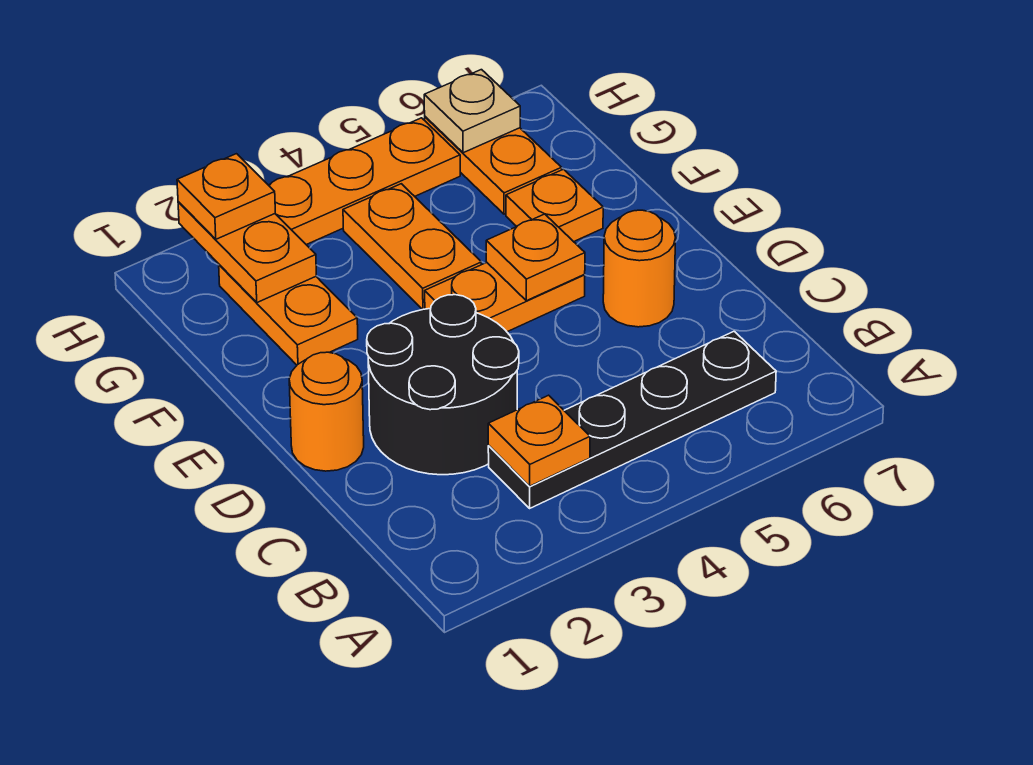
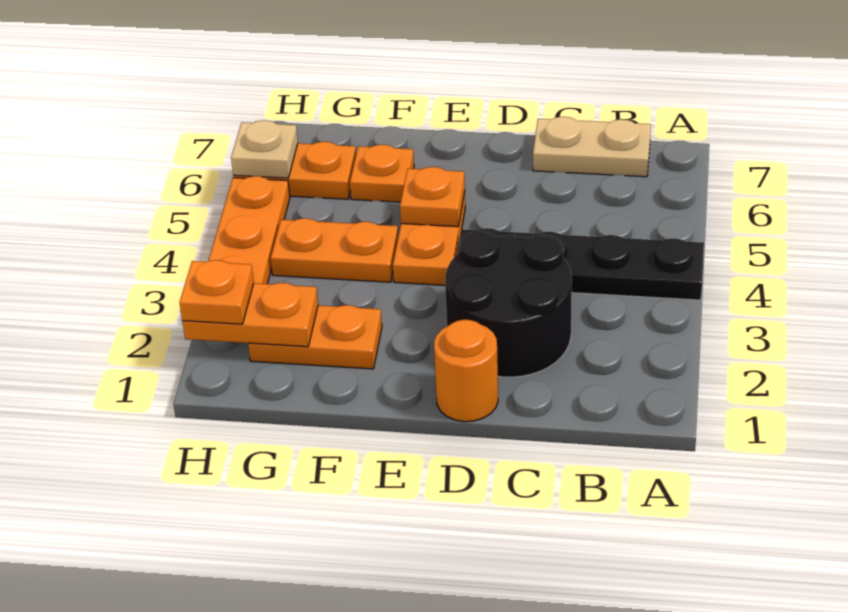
black 1x4 plate [488,332,776,508] -> black 1x4 plate turned to [457,228,704,300]
orange 1x1 plate [488,395,590,486] -> none
none -> tan 1x2 plate [533,117,651,177]
orange 1x1 round brick [603,210,676,327] -> none

